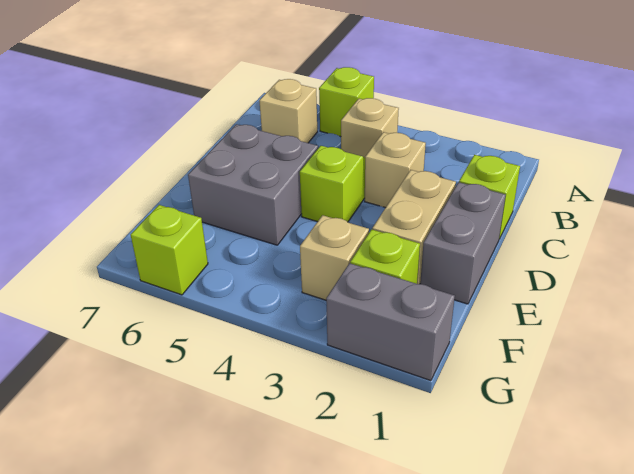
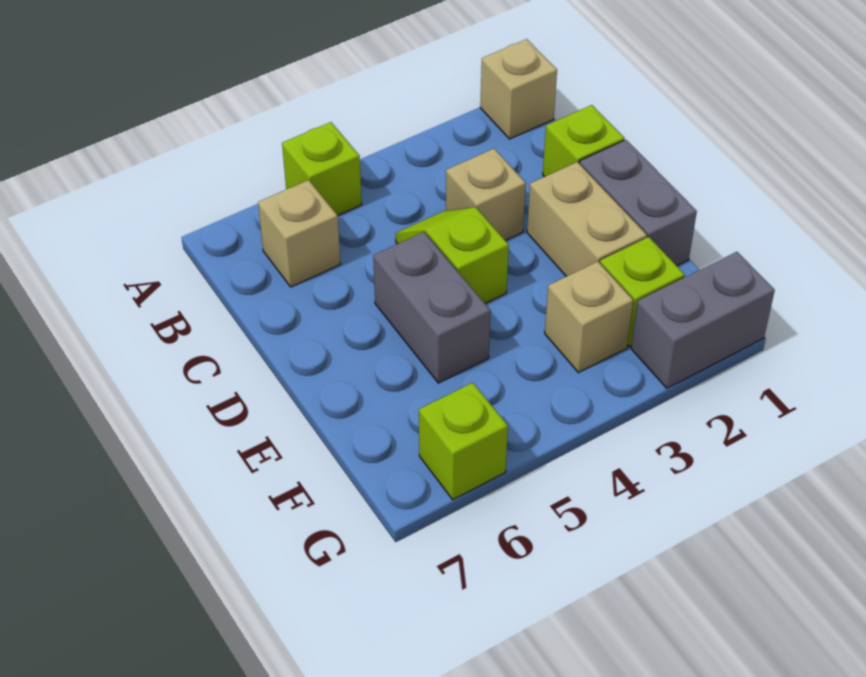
tan 1x1 brick [341,98,399,158] -> tan 1x1 brick moved to [480,39,557,139]
grey 2x2 brick [188,124,318,245] -> grey 1x2 brick [373,232,491,383]

